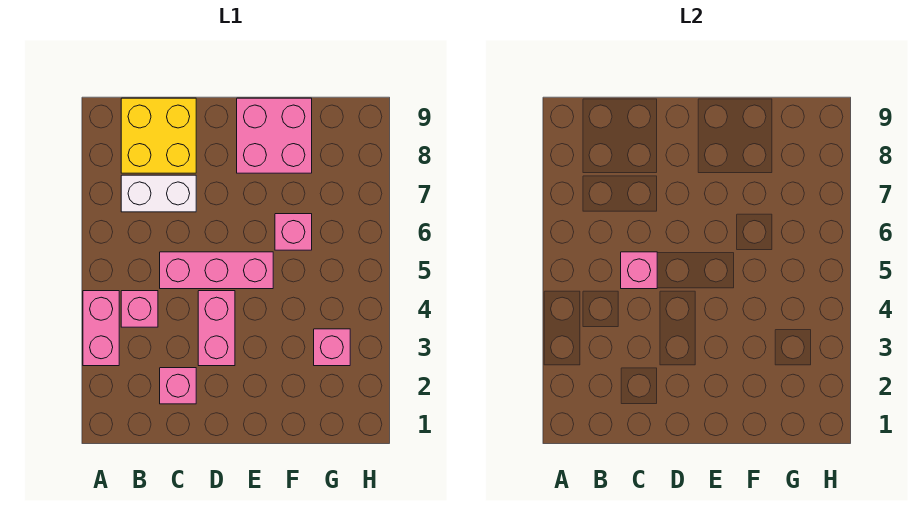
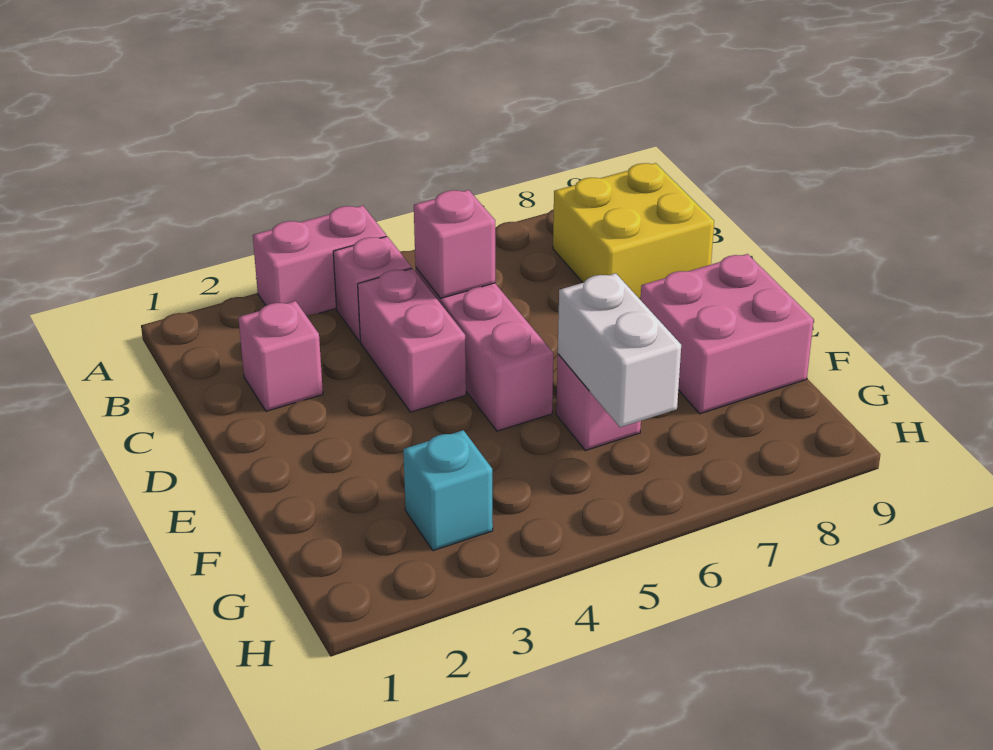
white 1x2 brick [121,175,196,212] -> white 1x2 brick moved to [558,273,681,427]
pink 1x2 brick [198,291,235,366] -> pink 1x2 brick turned to [358,268,466,412]
pink 1x1 brick [314,329,350,366] -> cyan 1x1 brick [403,430,493,551]

